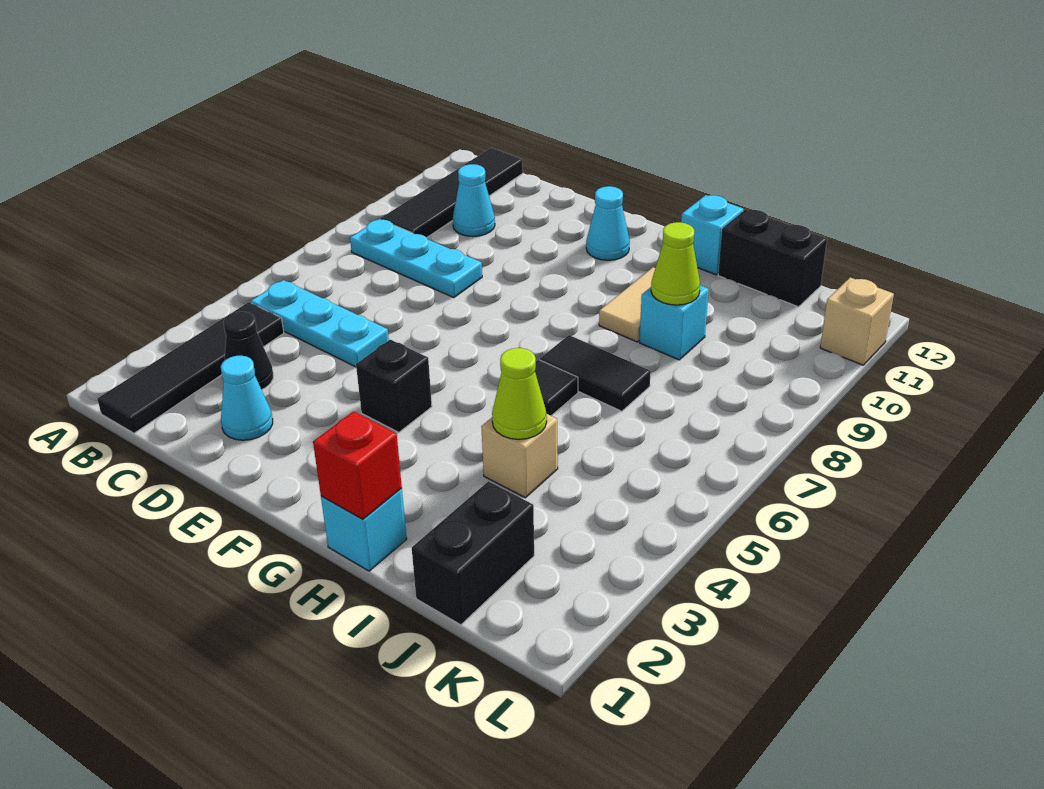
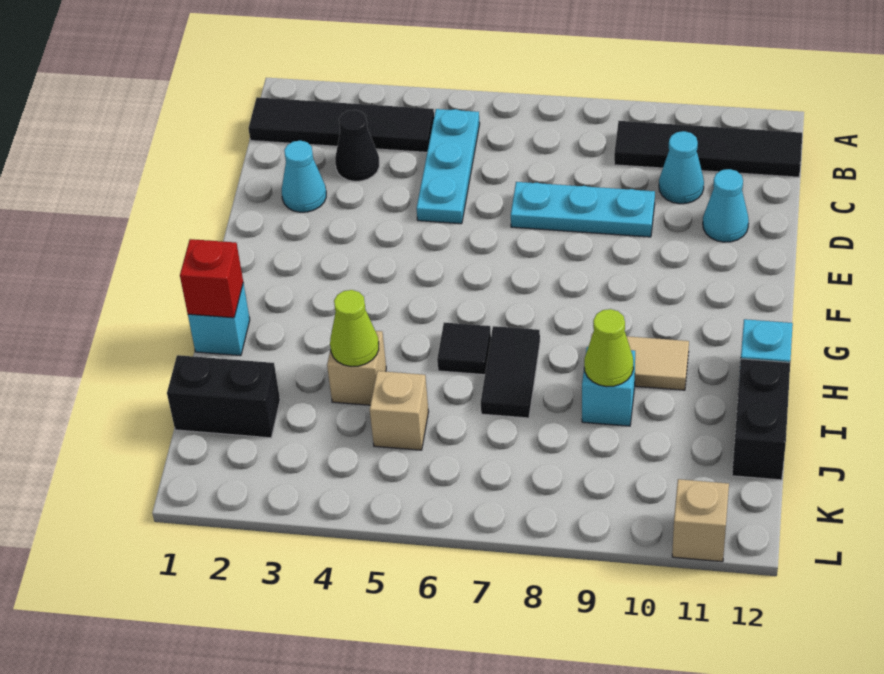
cyan 1x3 plate [350,219,482,298] -> cyan 1x3 plate turned to [511,182,655,237]
black 1x1 brick [356,340,432,432] -> none
cyan 1x1 cone [586,186,630,260] -> cyan 1x1 cone moved to [703,169,749,242]
none -> tan 1x1 brick [370,371,429,450]

